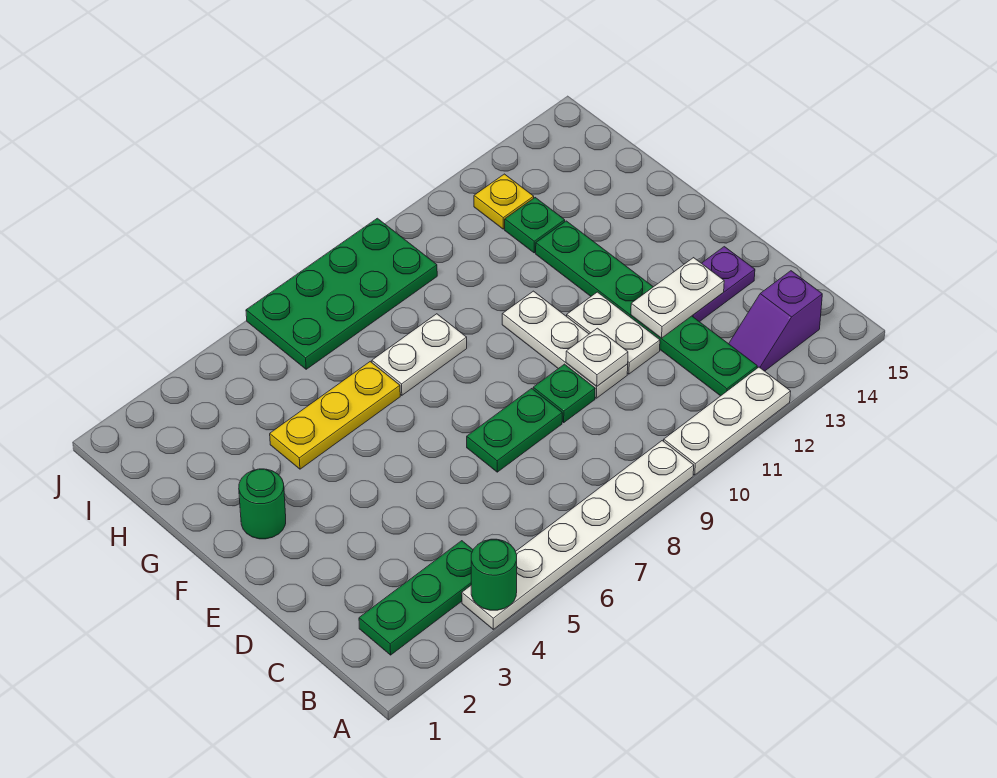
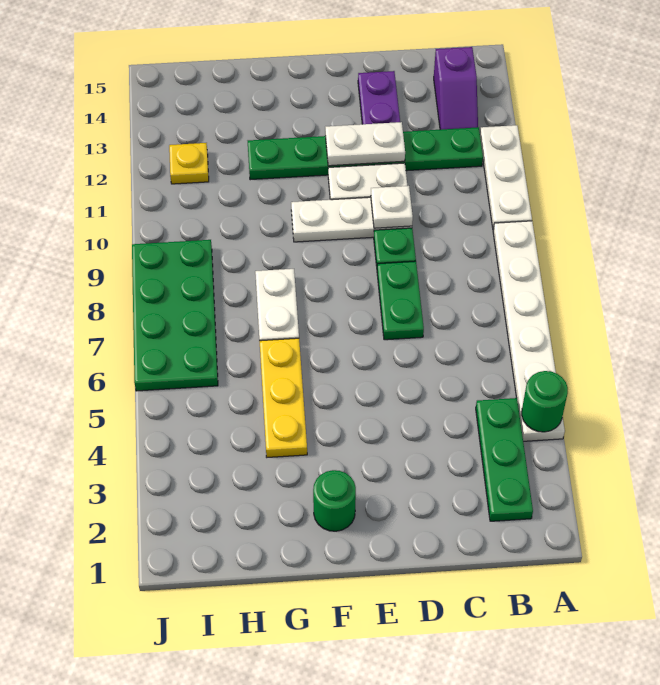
white 1x2 plate [631,258,724,338] -> white 1x2 plate turned to [325,122,405,166]
green 1x1 plate [505,198,565,253] -> none

